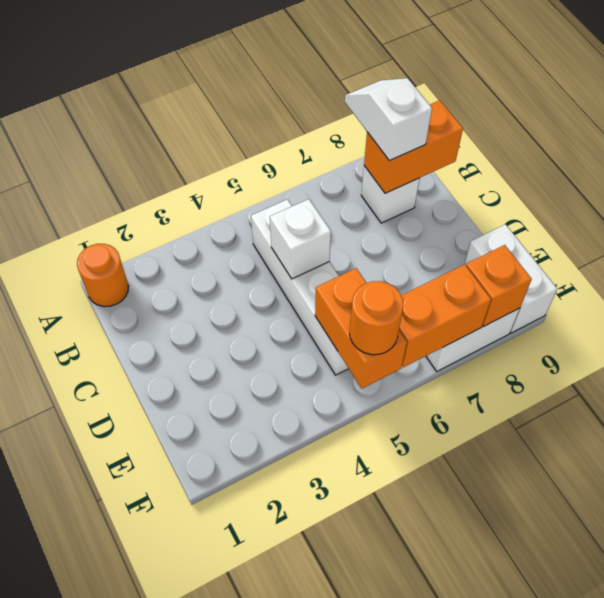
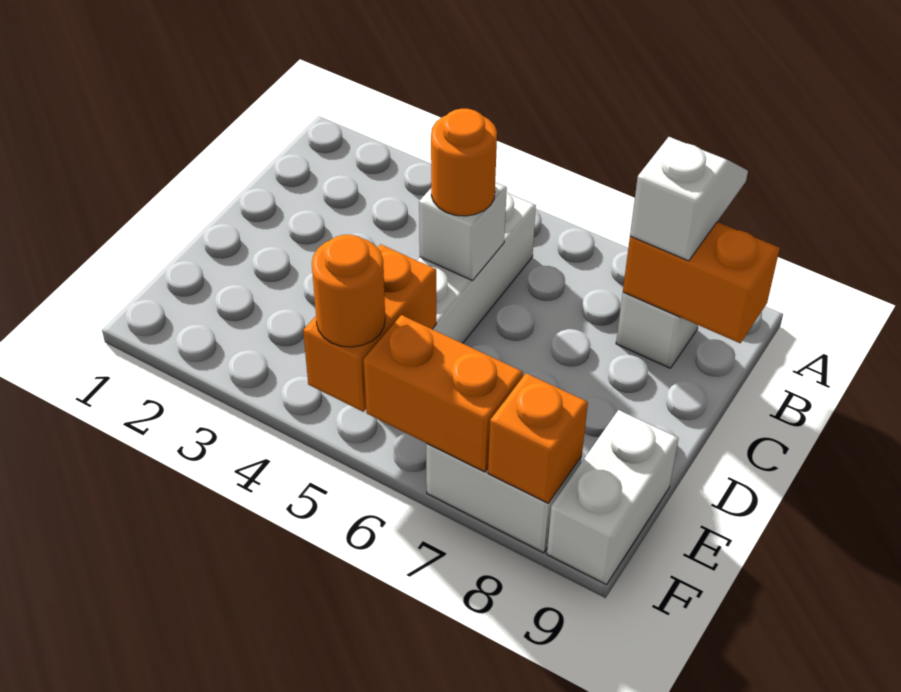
orange 1x1 round brick [77,244,129,307] -> orange 1x1 round brick moved to [431,109,497,216]

